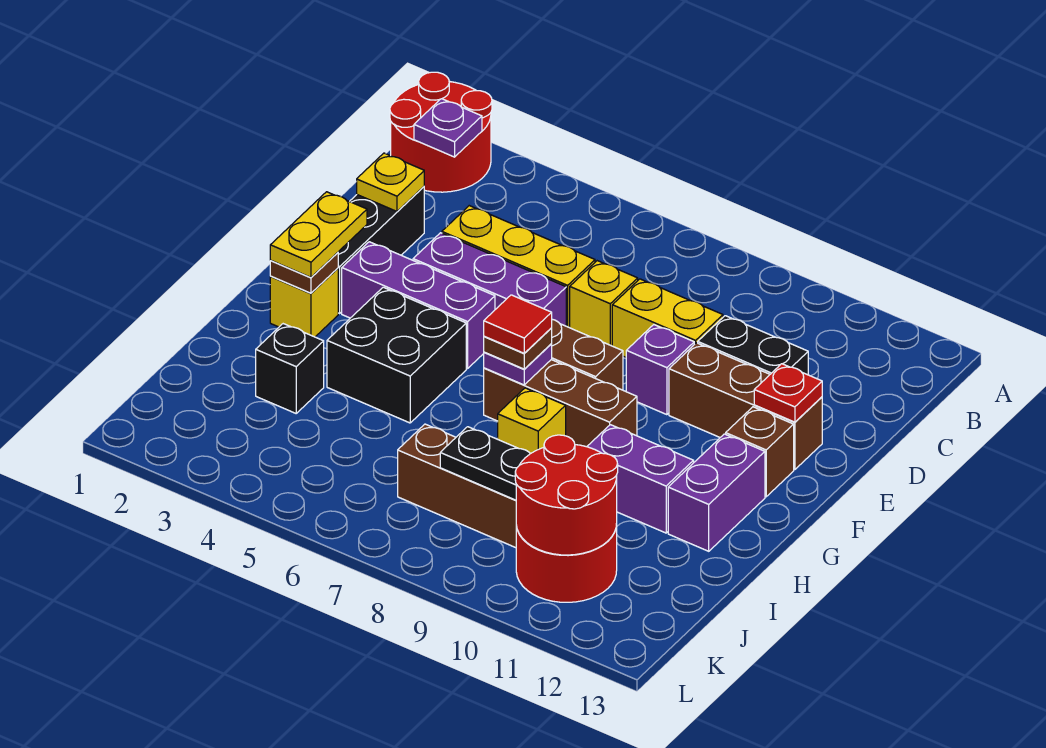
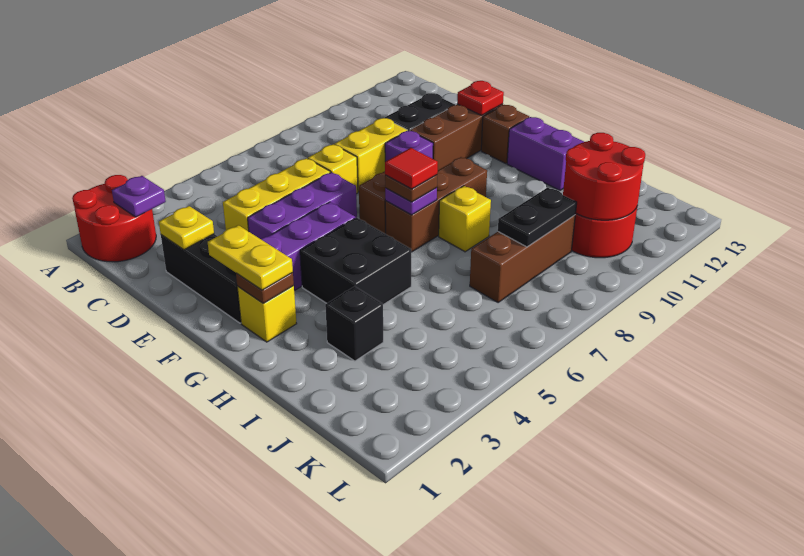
purple 1x2 brick [587,425,694,533] -> none

